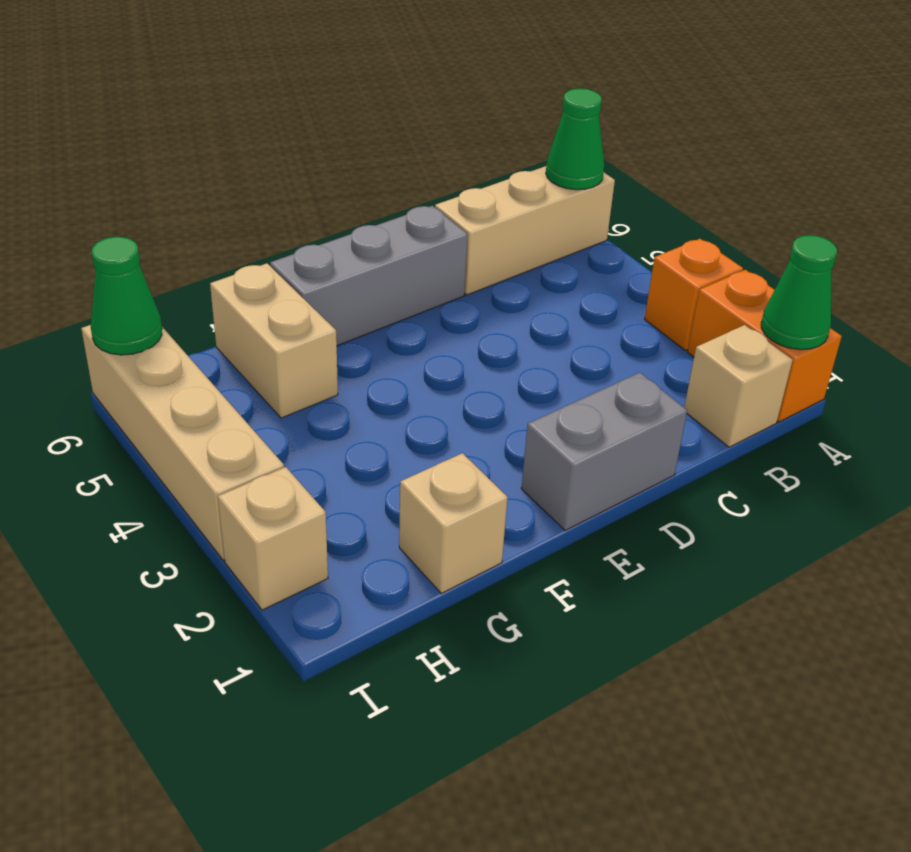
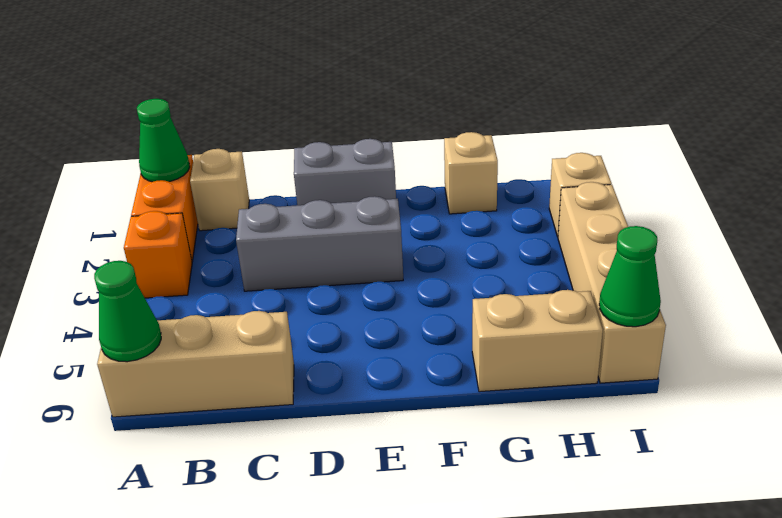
grey 1x3 brick [270,206,468,346] -> grey 1x3 brick moved to [236,196,403,291]
tan 1x2 brick [210,263,338,418] -> tan 1x2 brick turned to [472,290,603,392]

